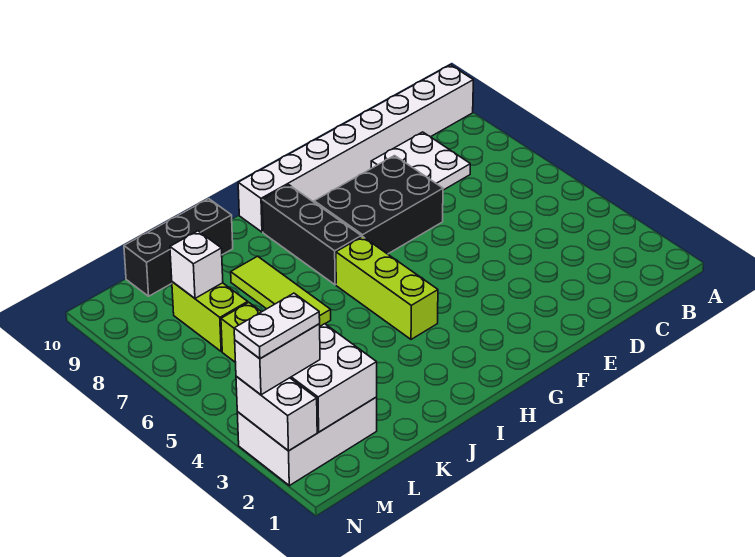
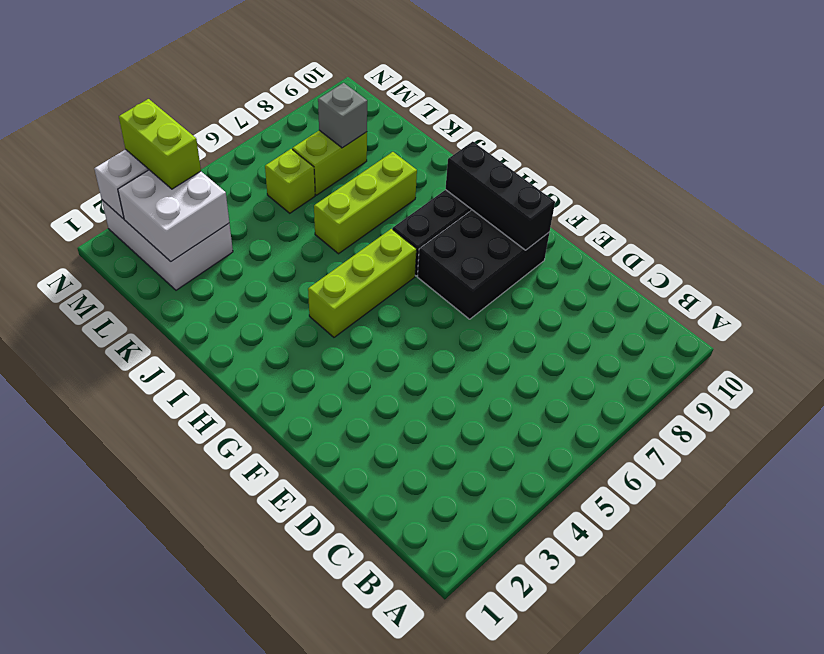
white 1x8 brick [238,65,473,232] -> none
white 2x2 plate [371,132,470,190] -> none
black 2x3 brick [314,156,443,254] -> black 2x3 brick turned to [417,210,550,319]
lime 1x3 tile [231,256,331,326] -> lime 1x3 brick [314,152,417,254]
black 1x3 brick [124,199,233,296] -> black 1x3 brick moved to [445,142,555,250]
white 1x1 brick [170,231,223,298] -> grey 1x1 brick [318,83,367,148]
white 1x2 brick [235,324,320,395] -> lime 1x2 brick [119,99,201,189]
white 1x2 plate [234,293,320,359] -> none

